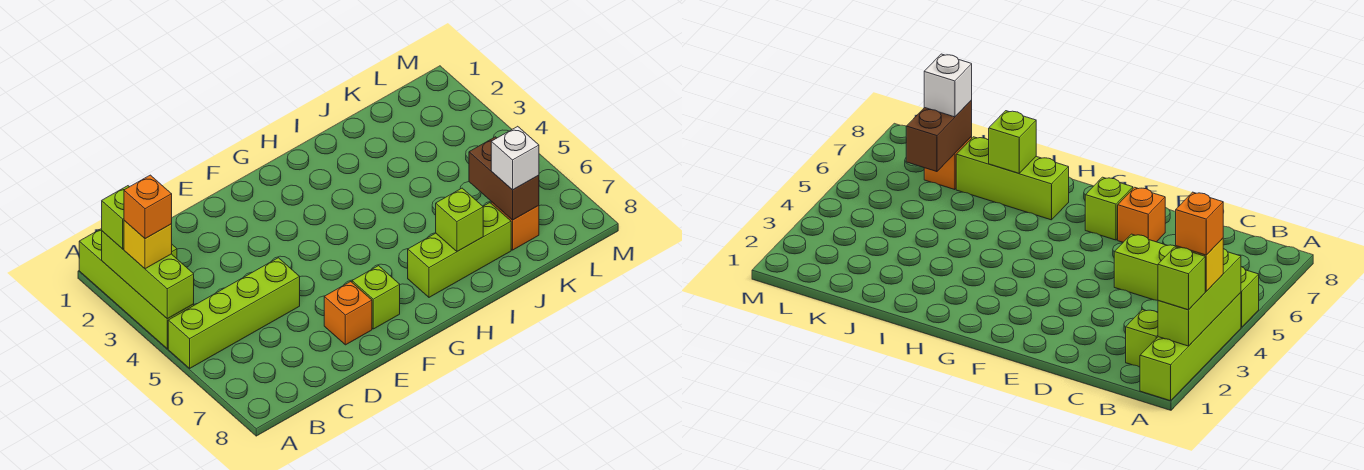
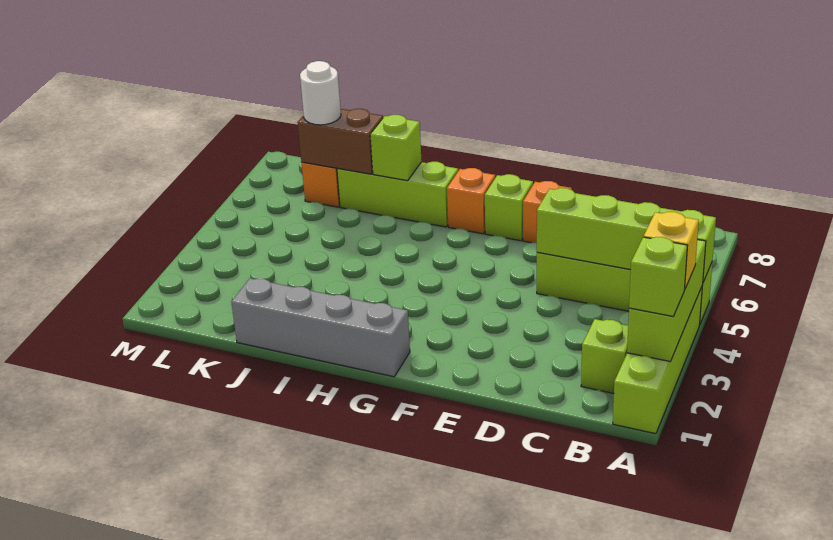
orange 1x1 brick [124,175,172,239] -> orange 1x1 brick moved to [447,168,495,234]
none -> lime 1x4 brick [537,188,716,282]
none -> grey 1x4 brick [231,278,410,377]
brown 1x2 brick [469,137,539,220] -> brown 1x2 brick turned to [298,109,383,174]
white 1x1 brick [491,126,539,190] -> white 1x1 round brick [300,61,341,125]

